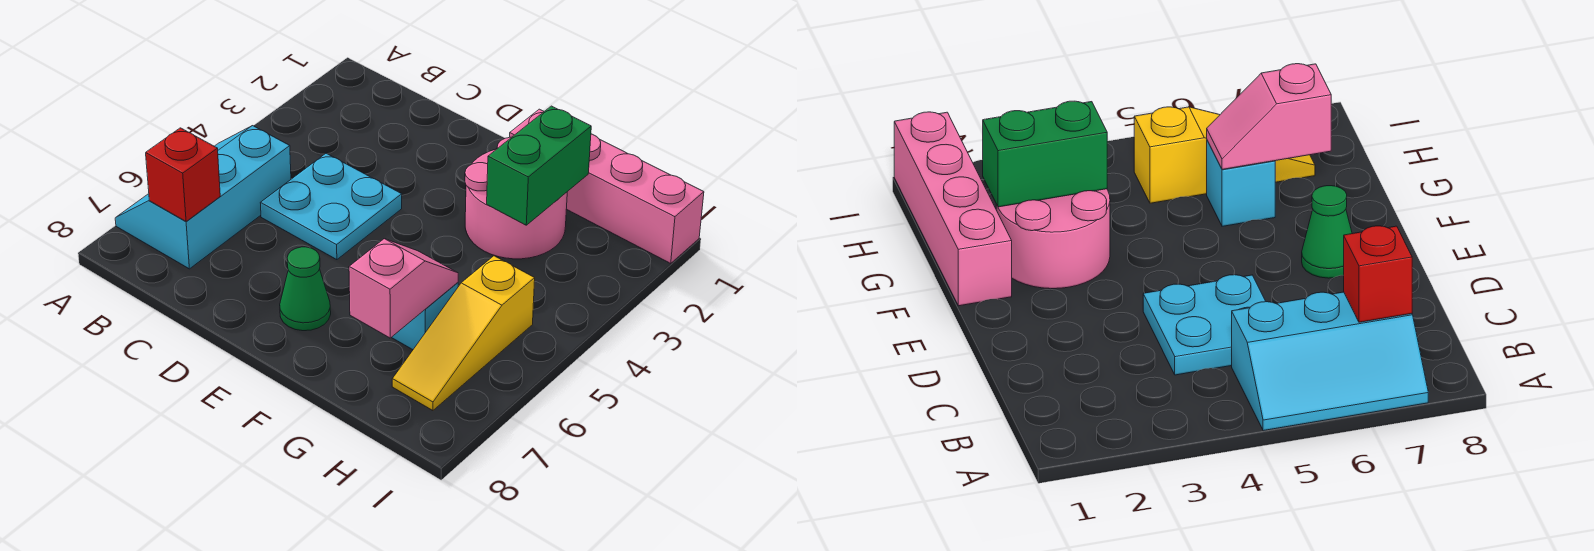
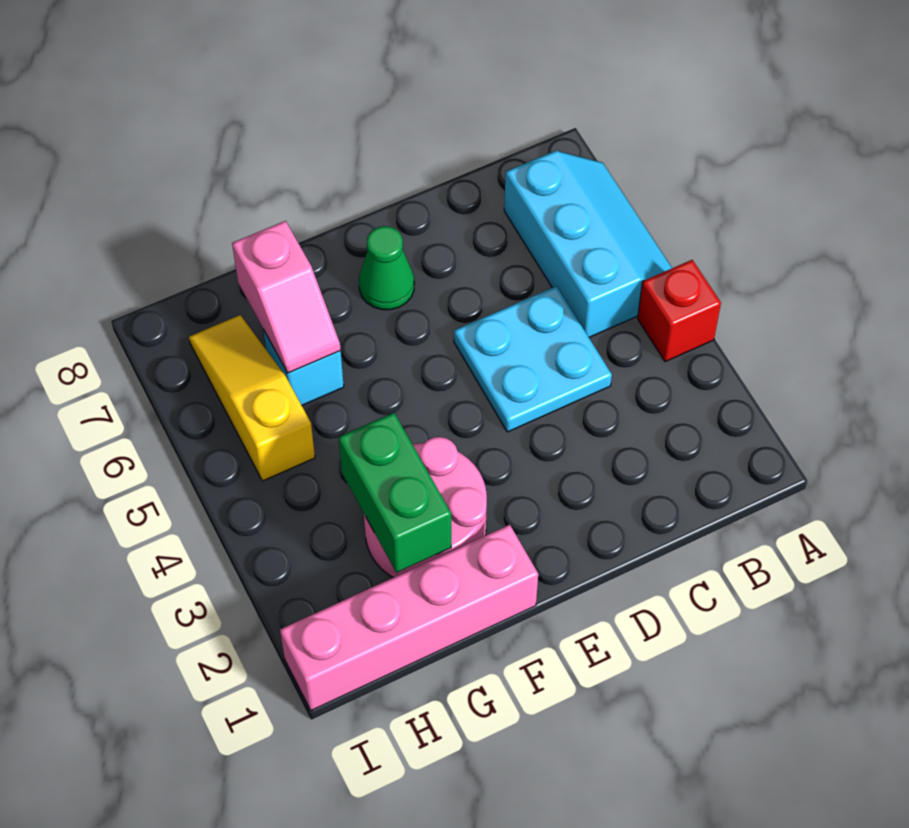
red 1x1 brick [146,128,220,221] -> red 1x1 brick moved to [638,260,721,362]

